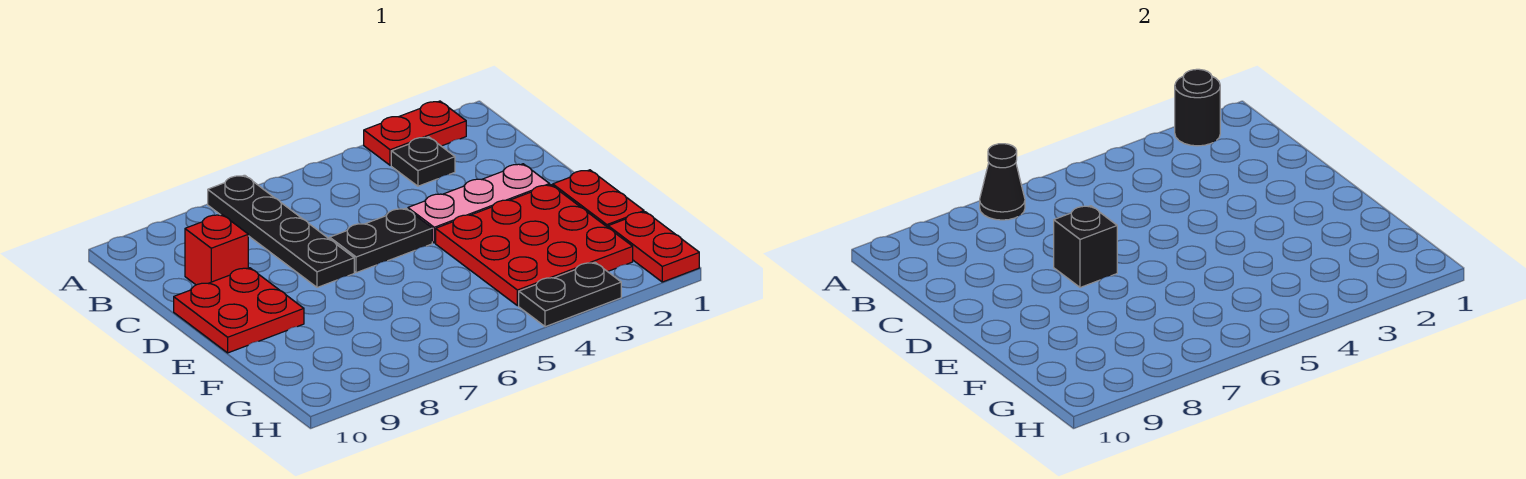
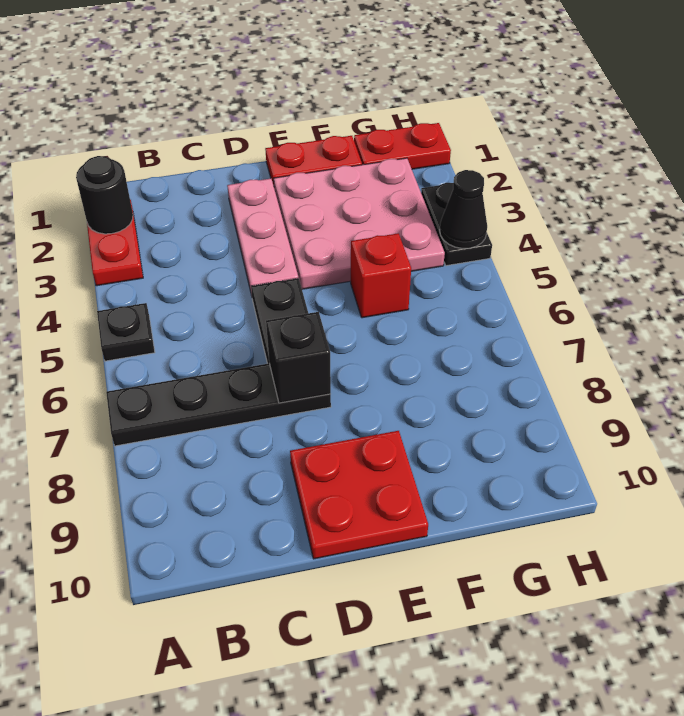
black 1x1 cone [980,144,1025,220] -> black 1x1 cone moved to [440,170,487,248]
black 1x1 plate [391,137,455,186] -> black 1x1 plate moved to [97,303,155,361]
red 1x1 brick [185,215,248,285] -> red 1x1 brick moved to [351,233,411,318]
red 3x3 plate [436,185,633,306] -> pink 3x3 plate [274,158,445,289]

